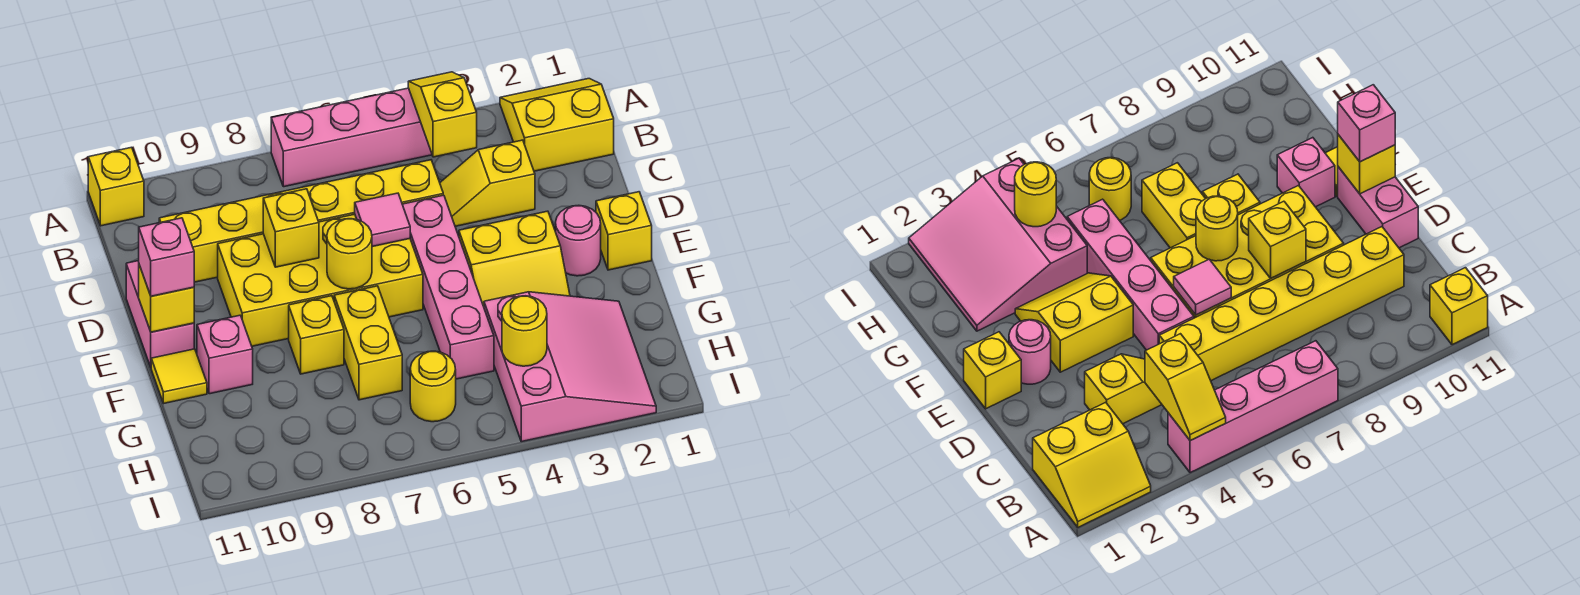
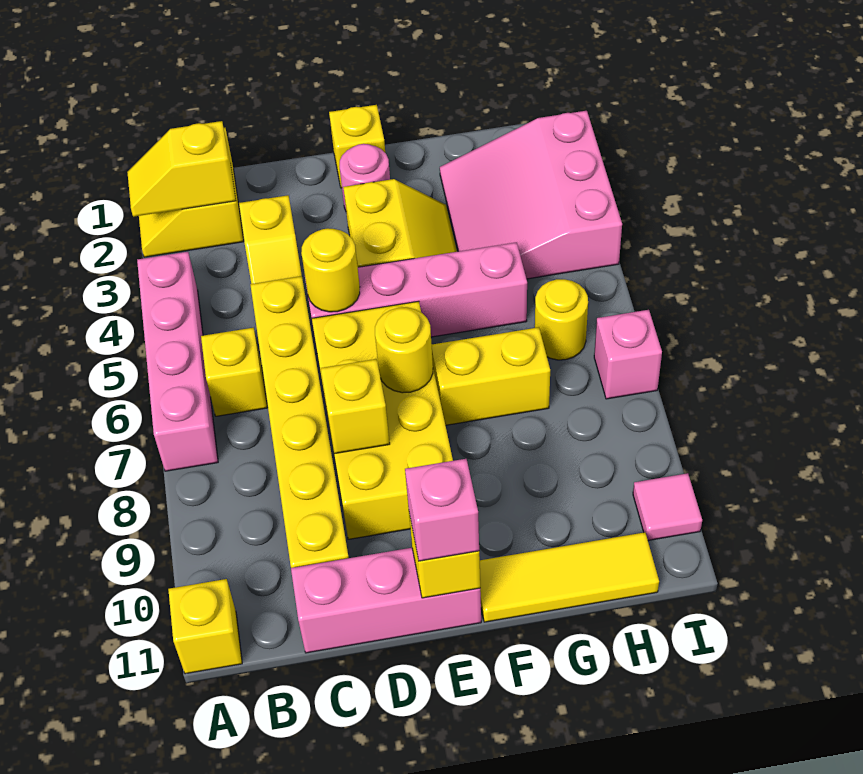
yellow 1x2 slope [408,72,477,157] -> yellow 1x2 slope moved to [127,121,236,217]
pink 1x1 tile [355,193,410,247] -> pink 1x1 tile moved to [633,473,702,540]
pink 1x2 brick [126,261,194,367] -> pink 1x3 brick [291,548,481,653]
yellow 1x1 brick [289,296,344,374] -> yellow 1x1 brick moved to [201,328,267,416]
pink 1x1 brick [197,315,253,394] -> pink 1x1 brick moved to [594,310,662,399]
yellow 1x1 tile [151,349,207,403] -> yellow 1x3 tile [480,532,659,622]
pink 3x3 slope [484,292,656,442] -> pink 3x3 slope turned to [440,111,622,279]
yellow 1x1 round brick [502,296,547,366] -> yellow 1x1 round brick moved to [301,228,360,312]

